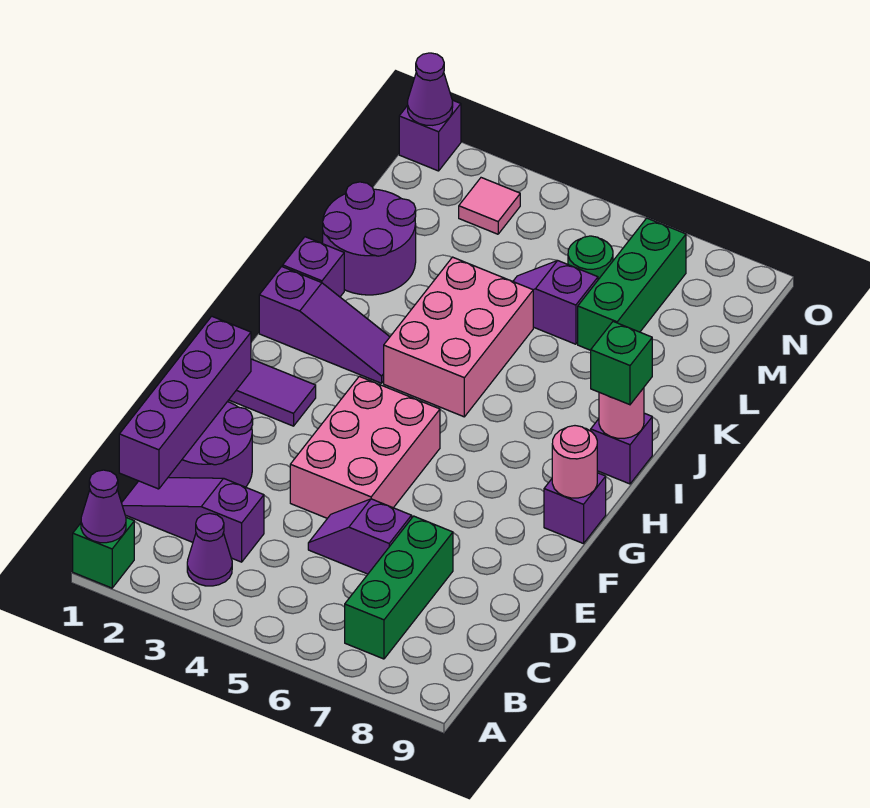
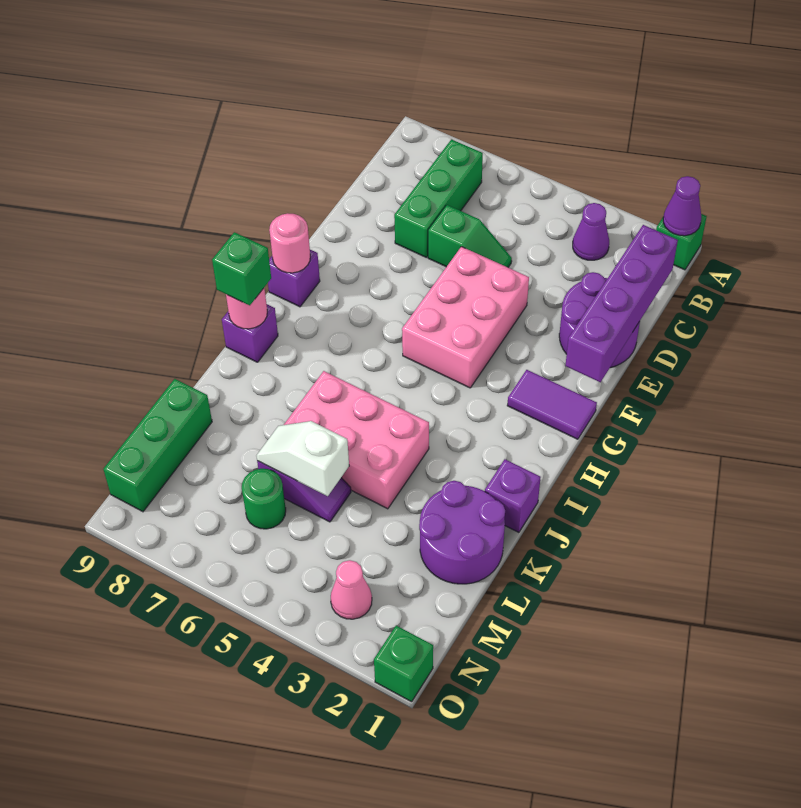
purple 1x3 slope [122,478,264,562] -> none
purple 1x2 slope [308,499,412,574] -> green 1x2 slope [428,205,512,267]
purple 1x3 slope [259,266,390,383] -> none
pink 2x3 brick [384,257,533,417] -> pink 2x3 brick turned to [284,371,429,509]
none -> white 1x2 slope [256,421,349,496]
green 1x3 brick [578,218,686,350] -> green 1x3 brick moved to [103,379,212,512]
pink 1x1 tile [459,178,520,234] -> pink 1x1 cone [331,560,372,619]
purple 1x1 brick [399,100,461,171] -> green 1x1 brick [374,625,433,702]
purple 1x1 cone [408,53,453,125] -> none

